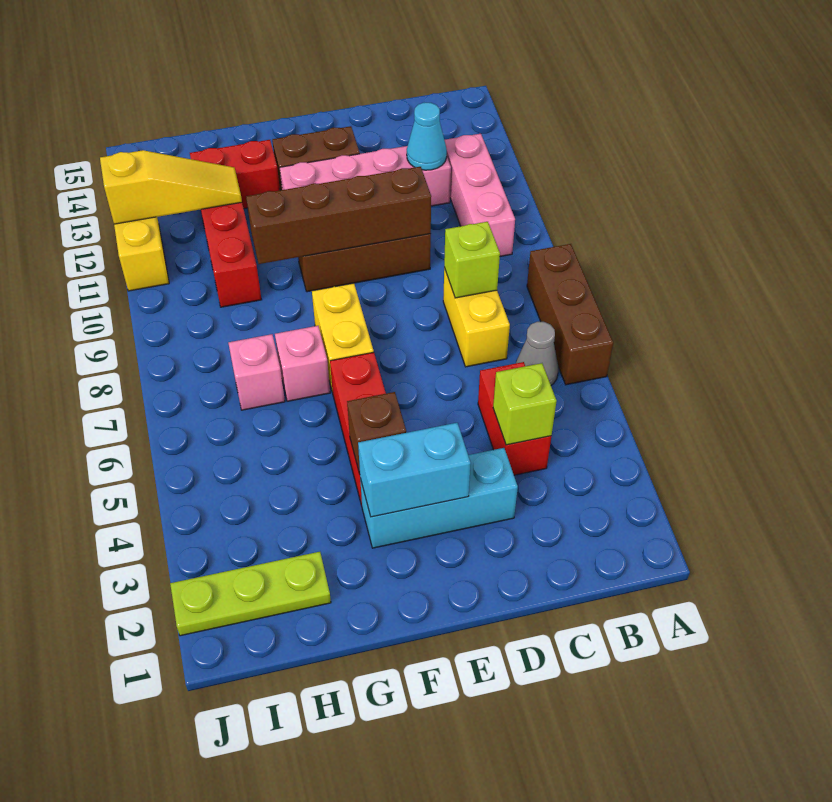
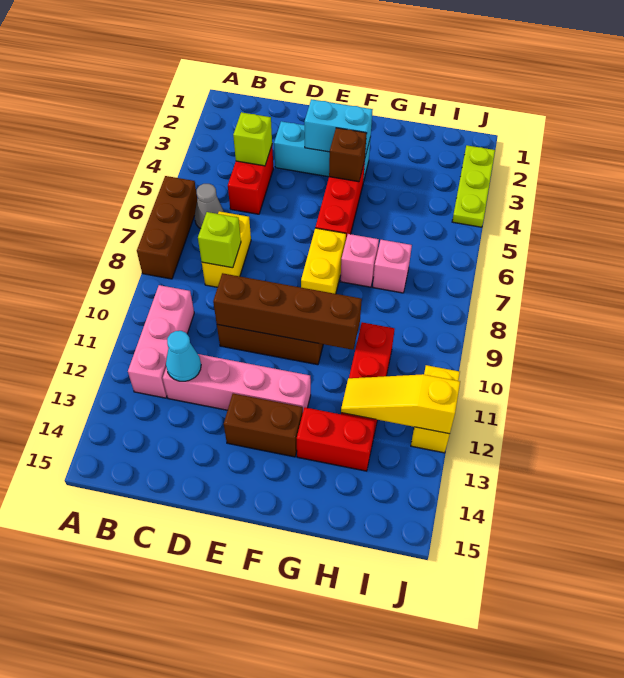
lime 1x3 plate [170,552,331,636] -> lime 1x3 plate turned to [452,145,495,227]

